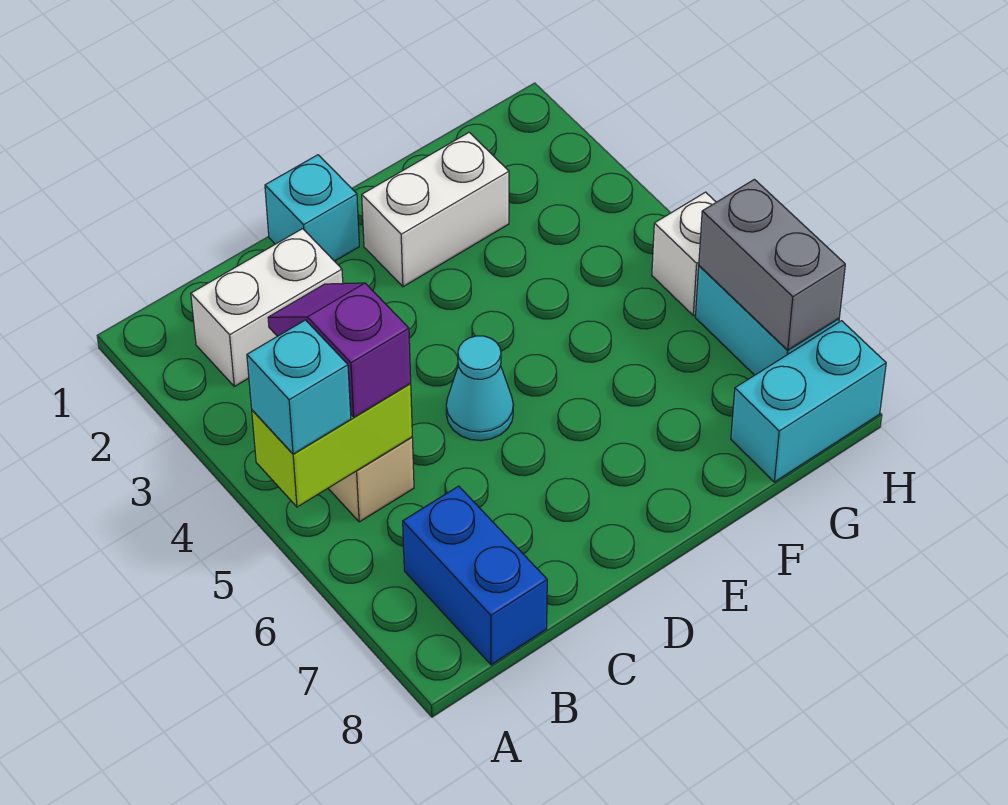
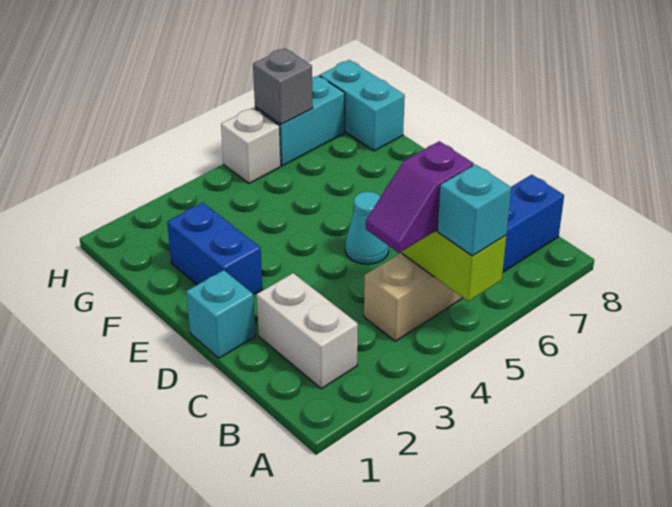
white 1x2 brick [362,133,509,287] -> blue 1x2 brick [167,203,262,295]
grey 1x2 brick [699,179,845,350] -> grey 1x1 brick [253,49,313,124]

